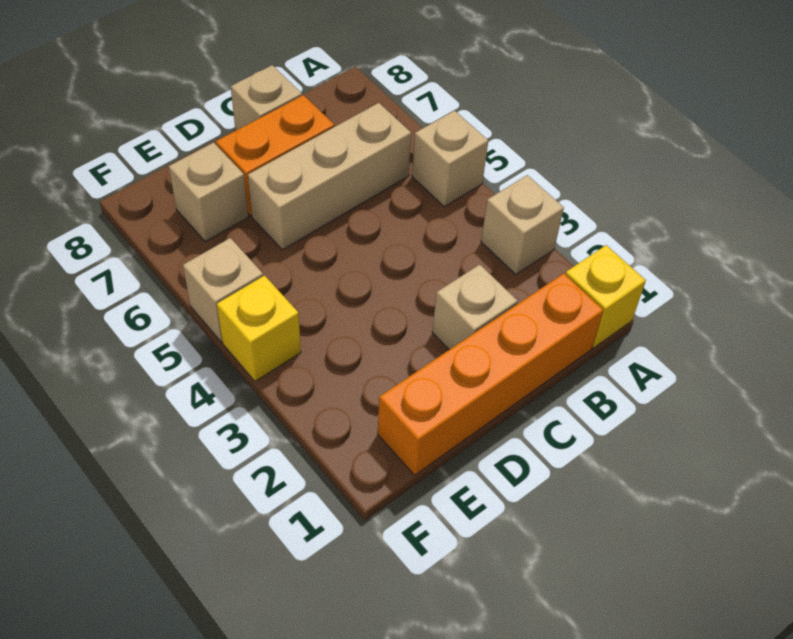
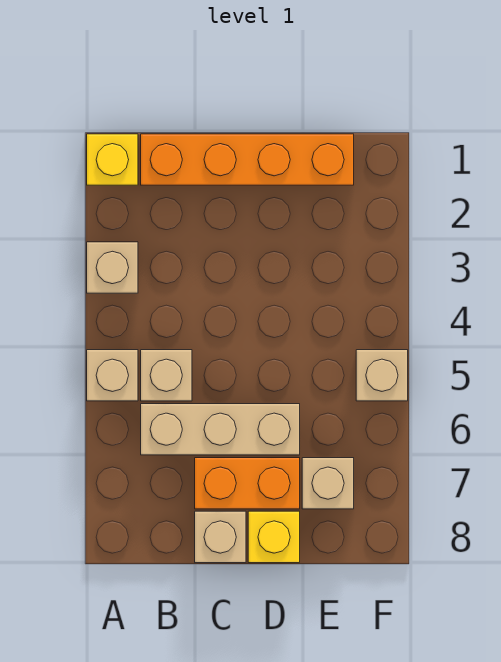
tan 1x1 brick [432,265,518,350] -> tan 1x1 brick moved to [141,350,192,401]
yellow 1x1 brick [217,276,301,381] -> yellow 1x1 brick moved to [248,511,300,563]

